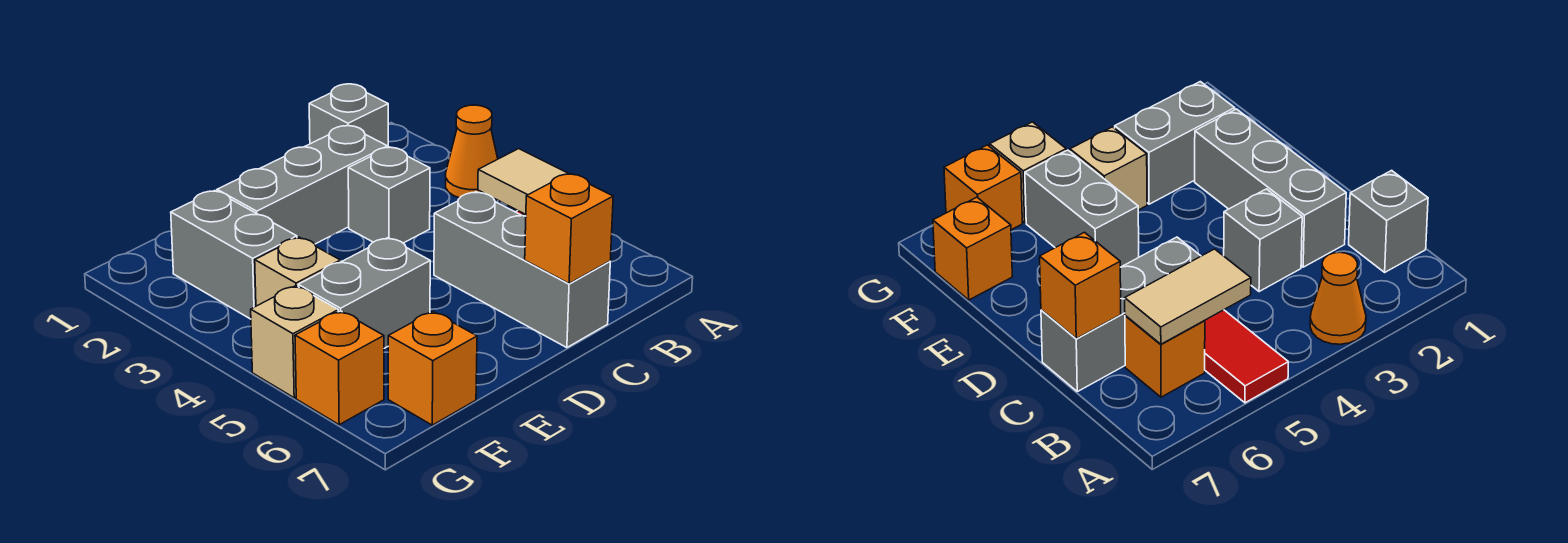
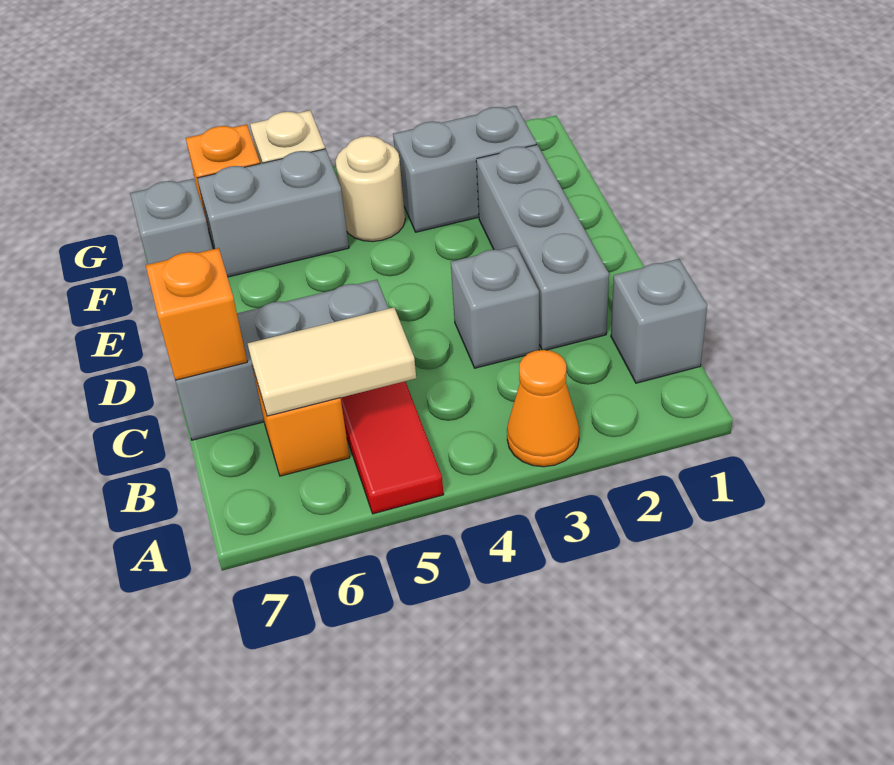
grey 1x2 brick [298,238,430,348] -> grey 1x2 brick turned to [197,149,349,277]
tan 1x1 brick [255,237,340,306] -> tan 1x1 round brick [336,136,405,242]
orange 1x1 brick [388,311,477,425] -> grey 1x1 brick [130,179,212,264]

